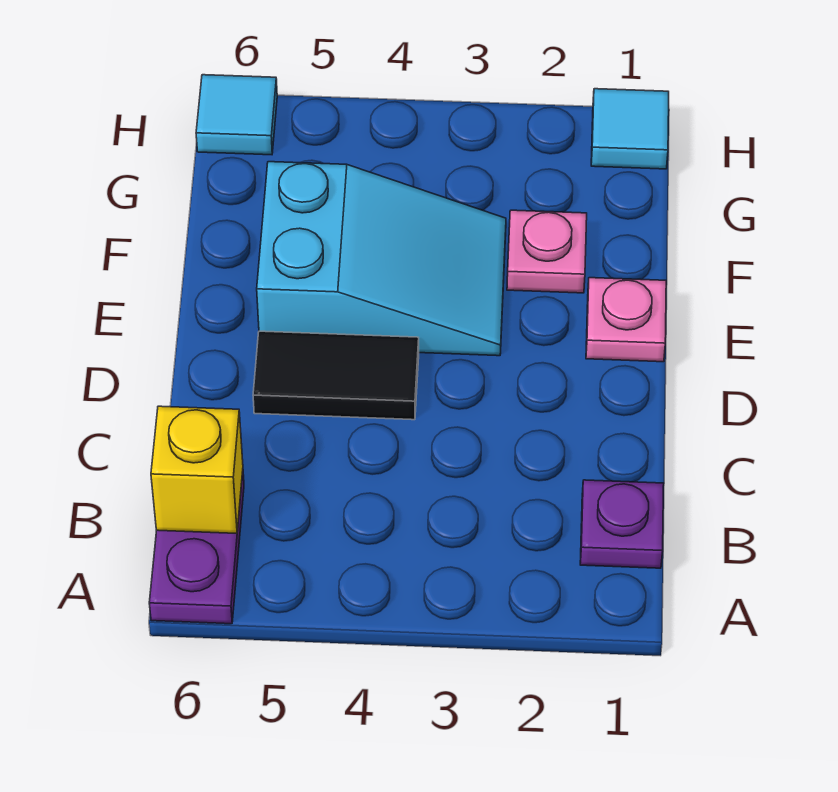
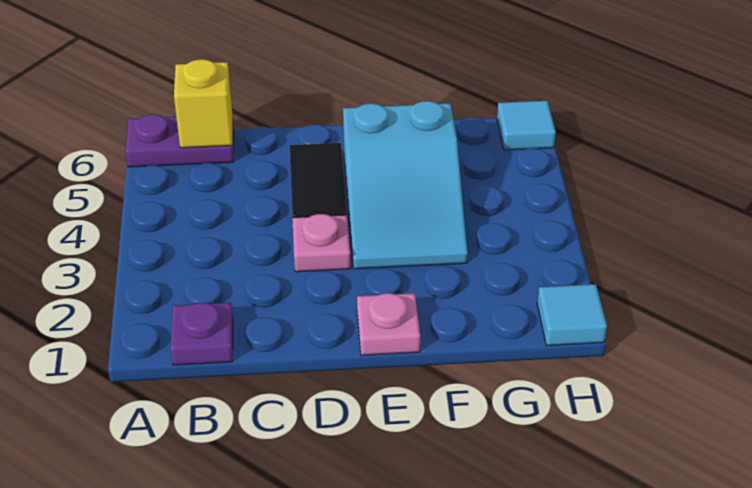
pink 1x1 plate [507,210,587,293] -> pink 1x1 plate moved to [292,214,351,272]

